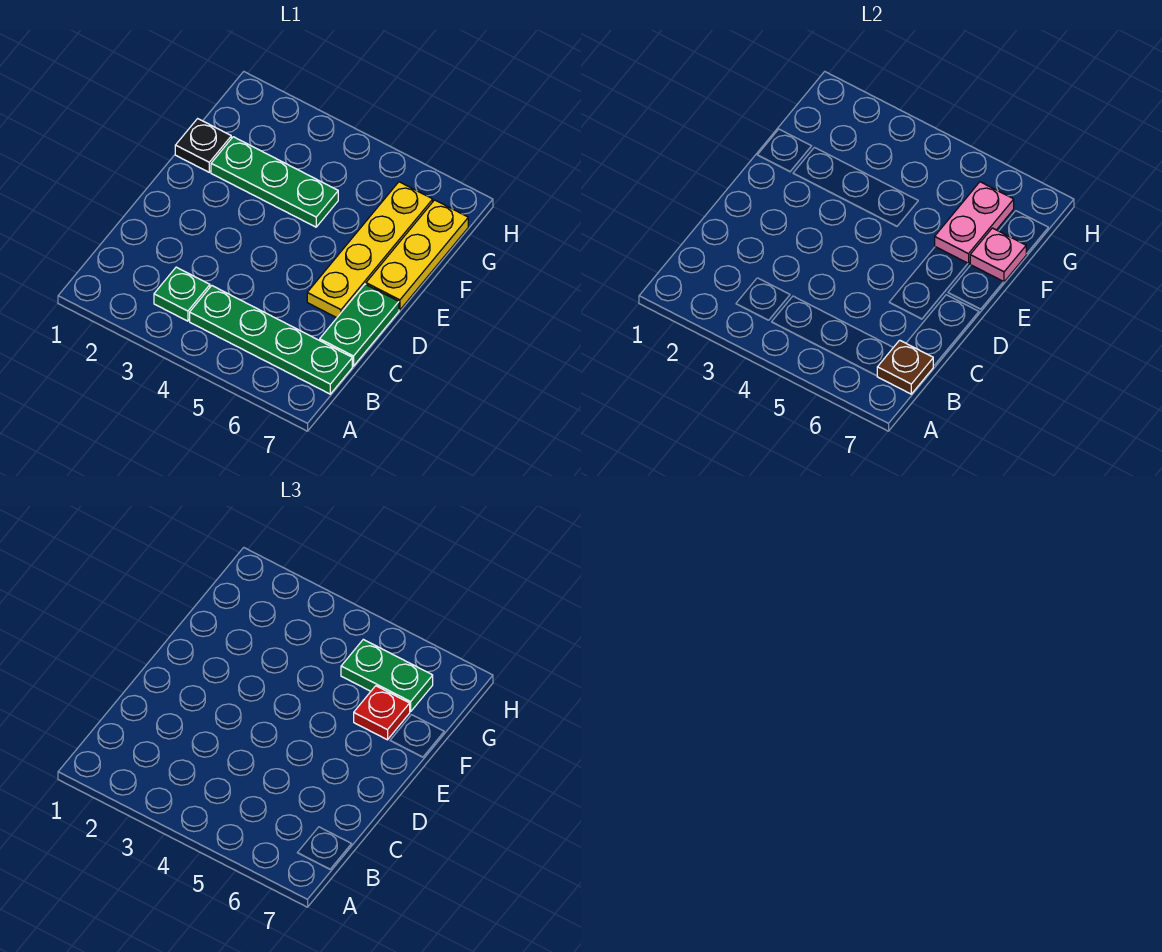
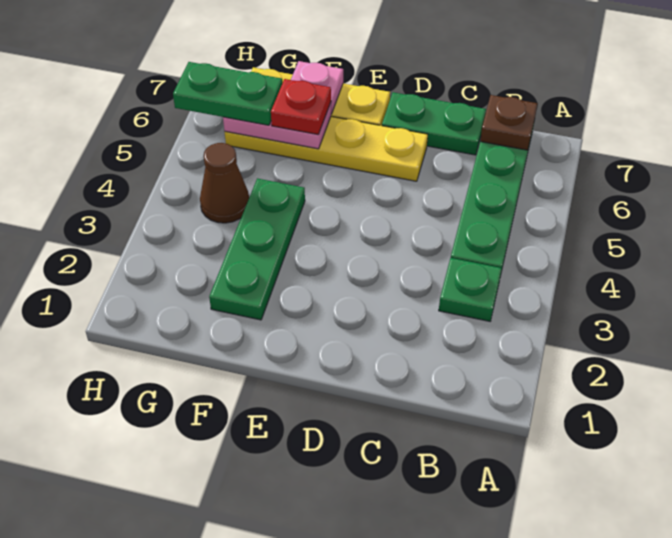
black 1x1 plate [175,119,231,172] -> none
none -> brown 1x1 cone [200,143,249,223]
green 1x2 plate [341,639,433,712] -> green 1x2 plate turned to [173,62,282,125]

